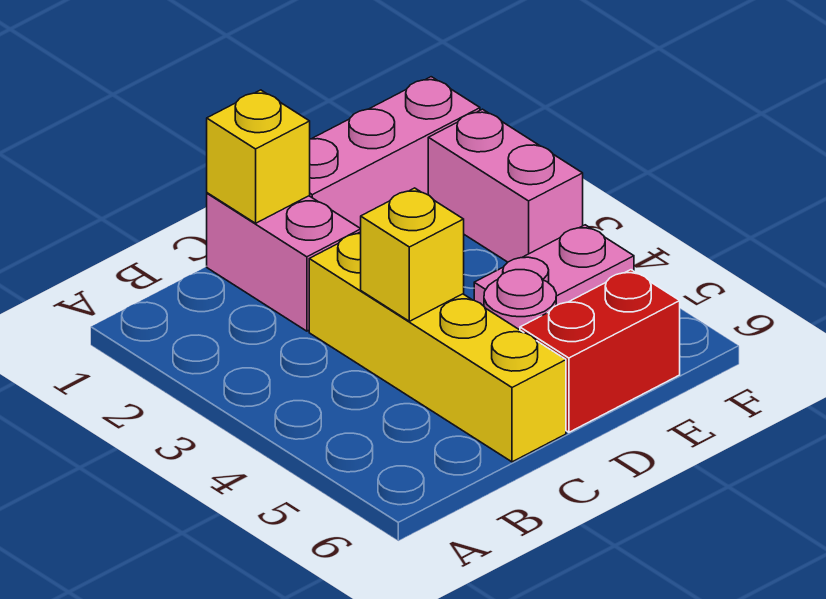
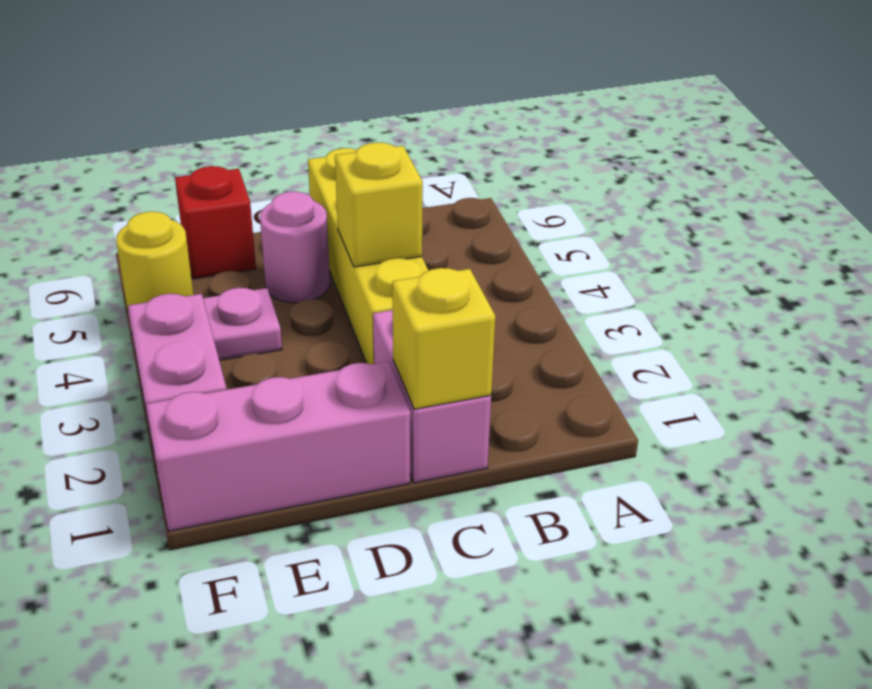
red 1x2 brick [520,270,680,432] -> red 1x1 brick [175,166,256,279]
none -> yellow 1x1 round brick [116,212,194,310]

